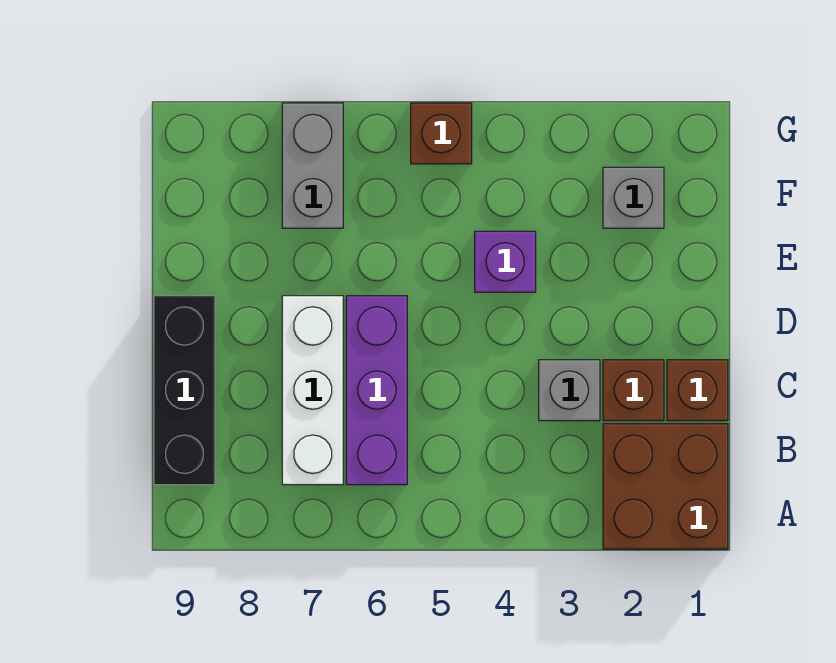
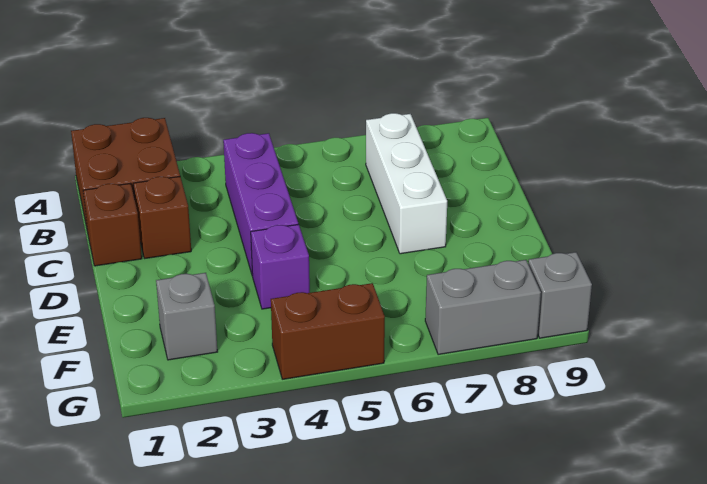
purple 1x3 brick [346,296,407,485] -> purple 1x3 brick moved to [223,133,298,276]
black 1x3 brick [154,296,215,485] -> none
grey 1x1 brick [539,360,600,421] -> grey 1x1 brick moved to [528,252,592,338]
grey 1x2 brick [282,103,343,228] -> grey 1x2 brick turned to [425,260,541,355]
brown 1x1 brick [411,103,472,164] -> brown 1x2 brick [271,283,385,379]

